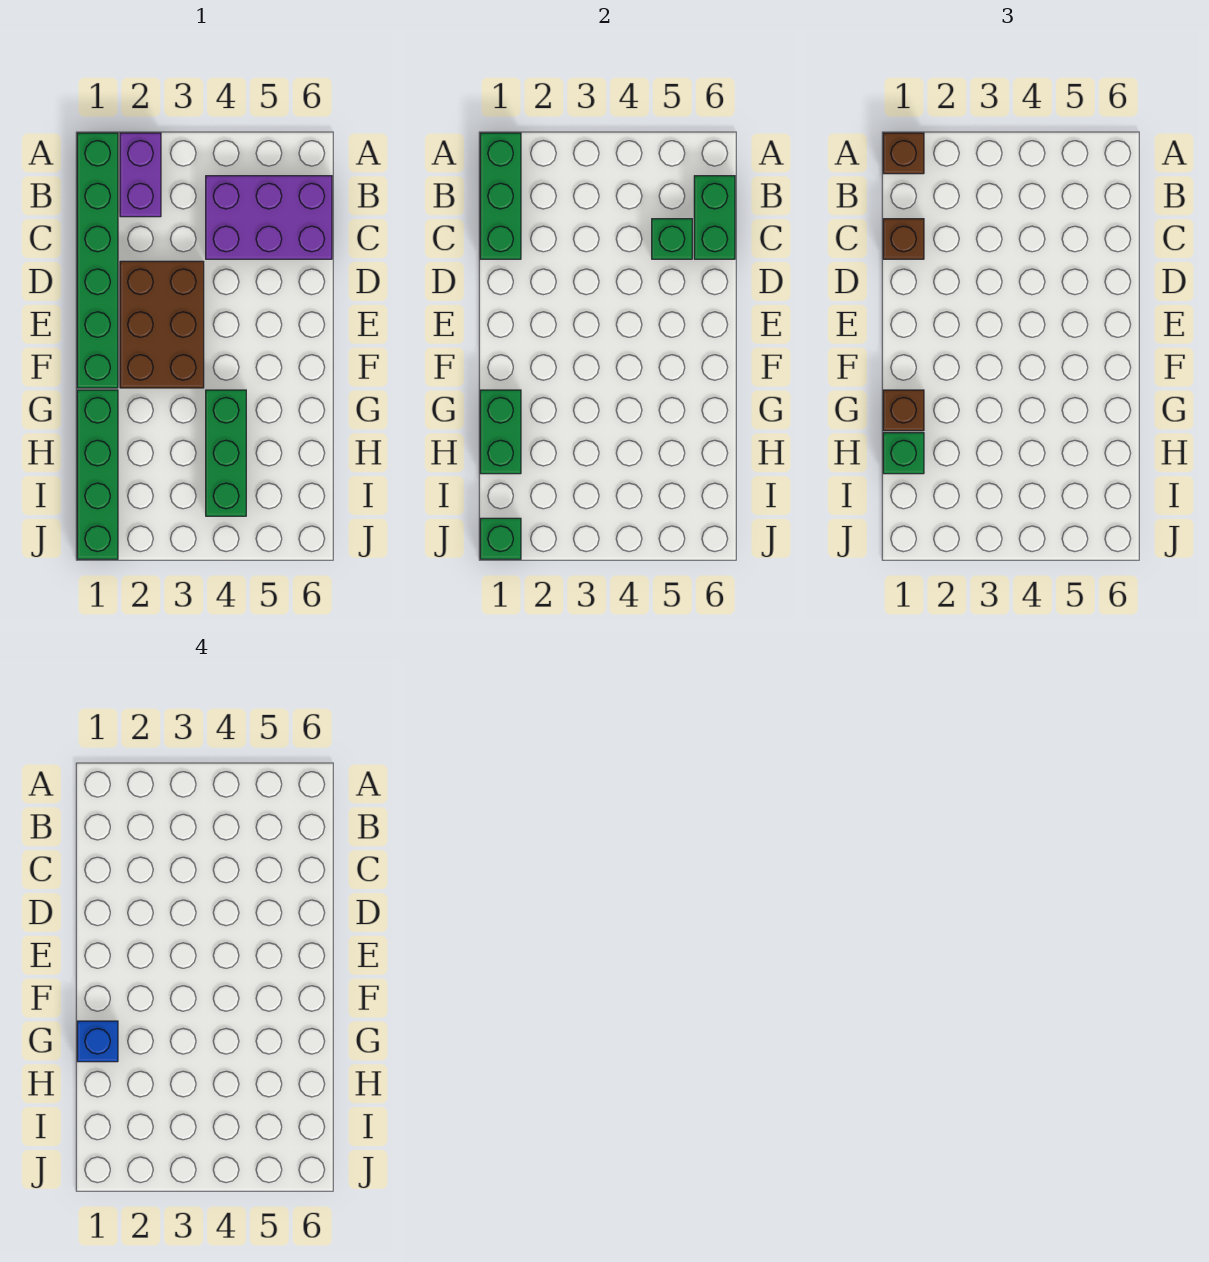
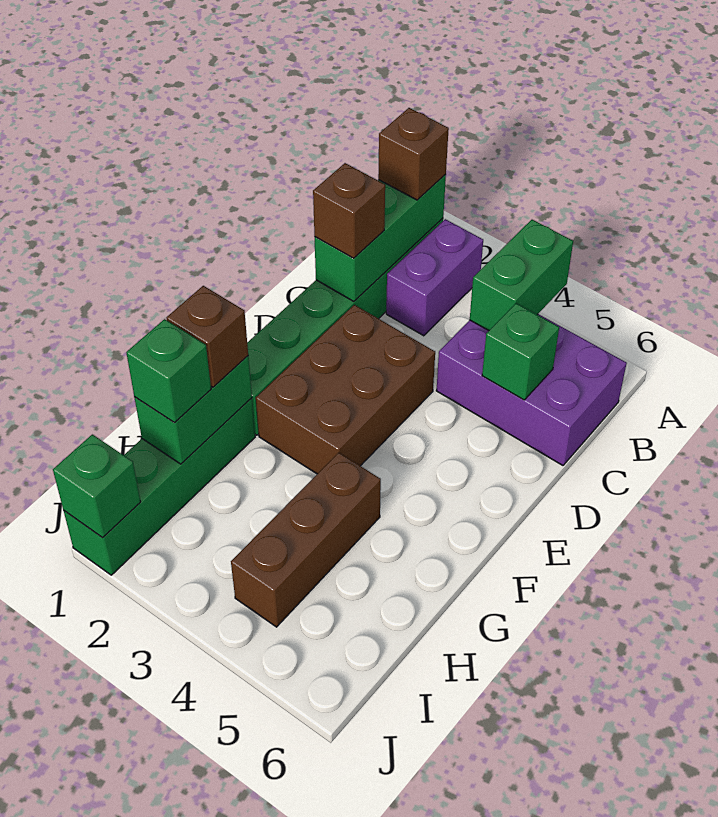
green 1x2 brick [694,176,735,259] -> green 1x2 brick moved to [470,220,573,331]
blue 1x1 brick [77,1021,118,1062] -> none
green 1x3 brick [206,390,246,516] -> brown 1x3 brick [231,453,381,627]

